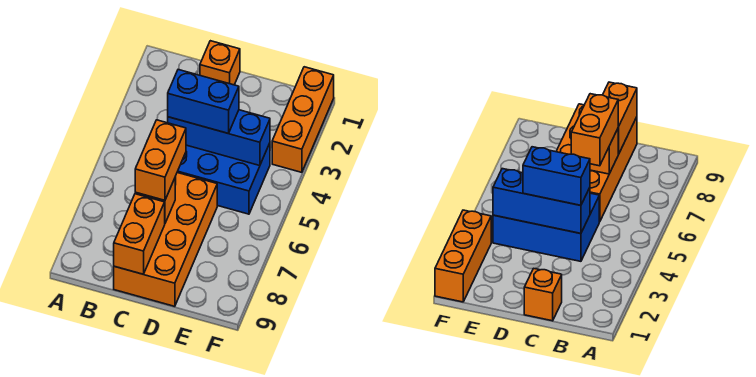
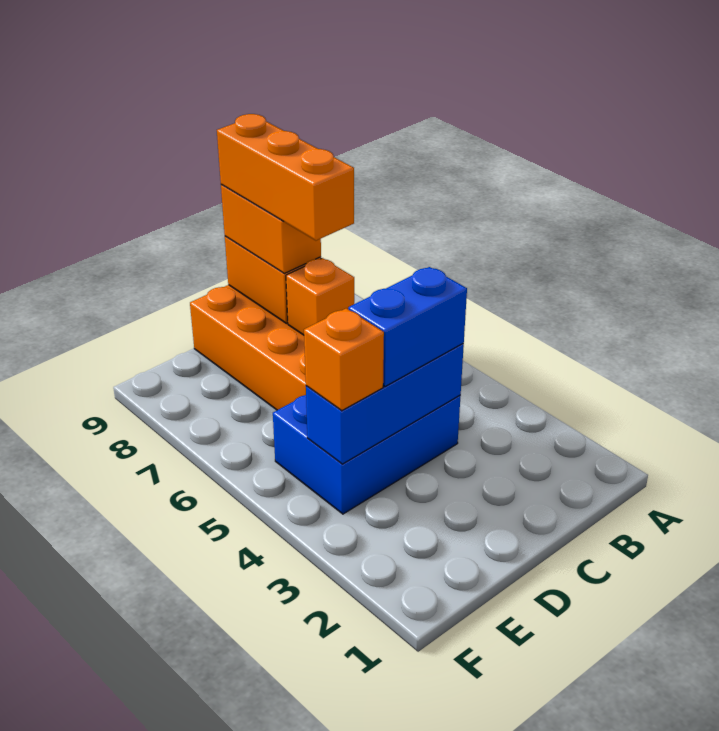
orange 1x1 brick [200,41,240,85] -> orange 1x1 brick moved to [304,308,384,411]
orange 1x2 brick [135,120,186,200] -> orange 1x2 brick moved to [221,184,321,273]
orange 1x3 brick [272,67,334,172] -> orange 1x3 brick moved to [217,114,354,241]

